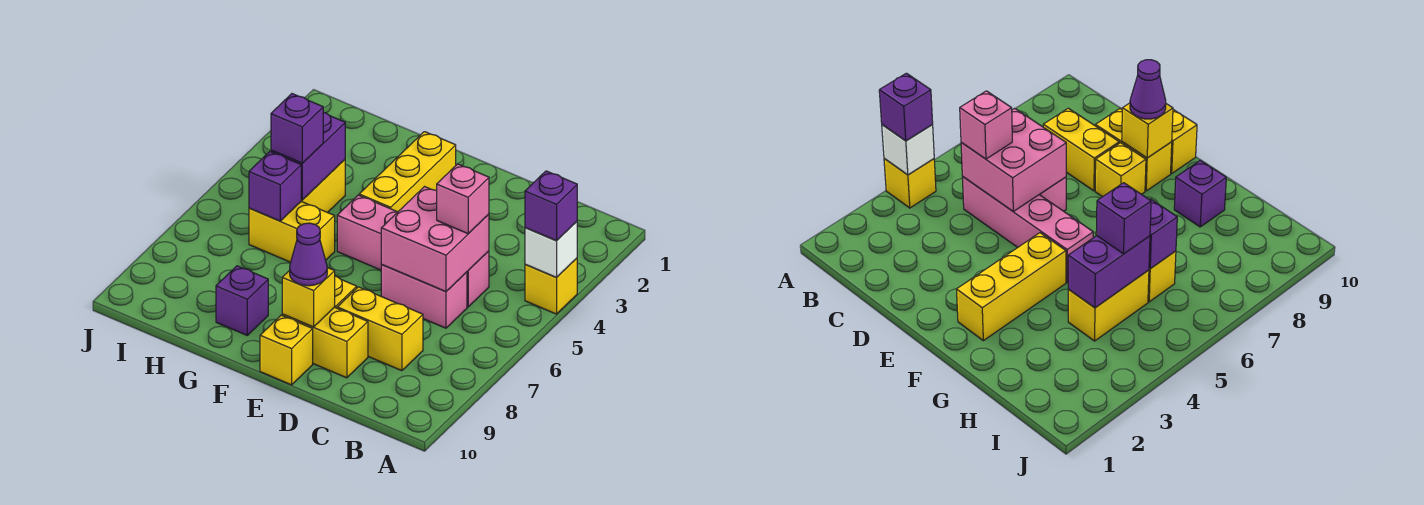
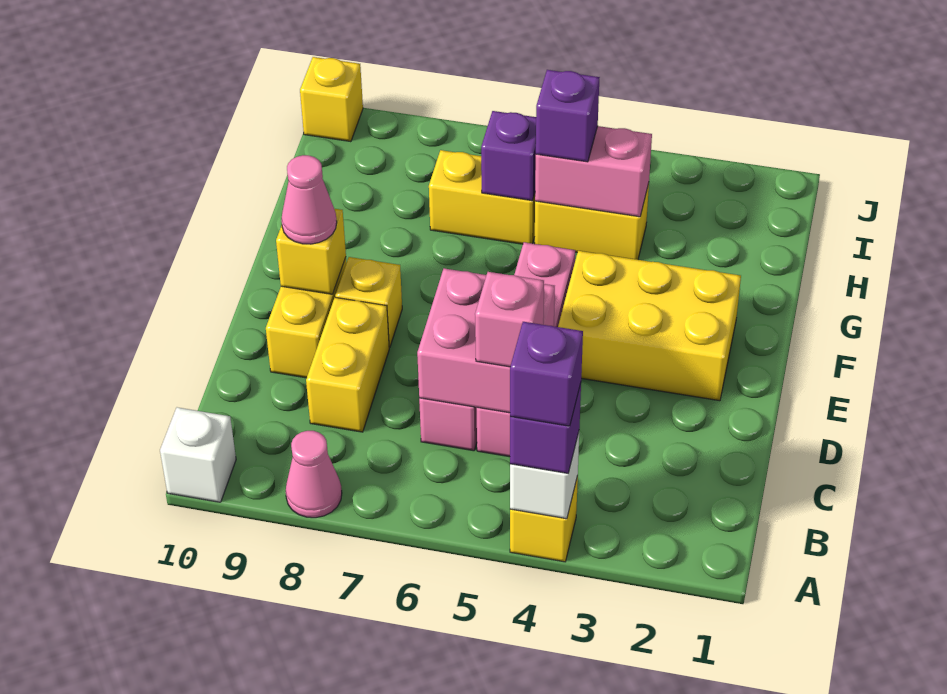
none -> pink 1x1 cone [286,431,342,518]
none -> white 1x1 brick [160,407,236,502]
purple 1x1 cone [290,223,327,286] -> pink 1x1 cone [281,155,337,244]
yellow 1x1 brick [260,315,313,385] -> yellow 1x1 brick moved to [300,57,363,142]
yellow 1x3 brick [359,132,456,212] -> yellow 2x3 brick [558,251,741,401]
yellow 1x2 brick [249,201,335,262] -> yellow 1x2 brick turned to [429,150,535,244]
purple 1x1 brick [216,266,268,335] -> purple 1x1 brick moved to [510,322,583,426]
purple 1x2 brick [271,112,345,200] -> pink 1x2 brick [535,126,652,217]

